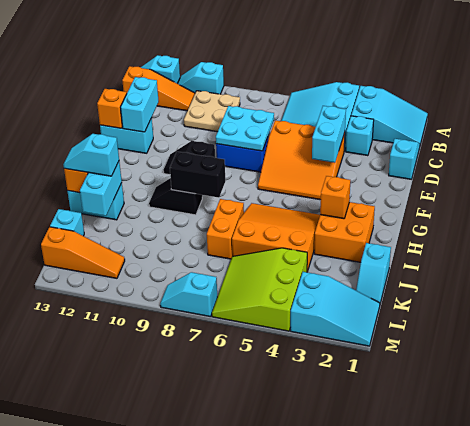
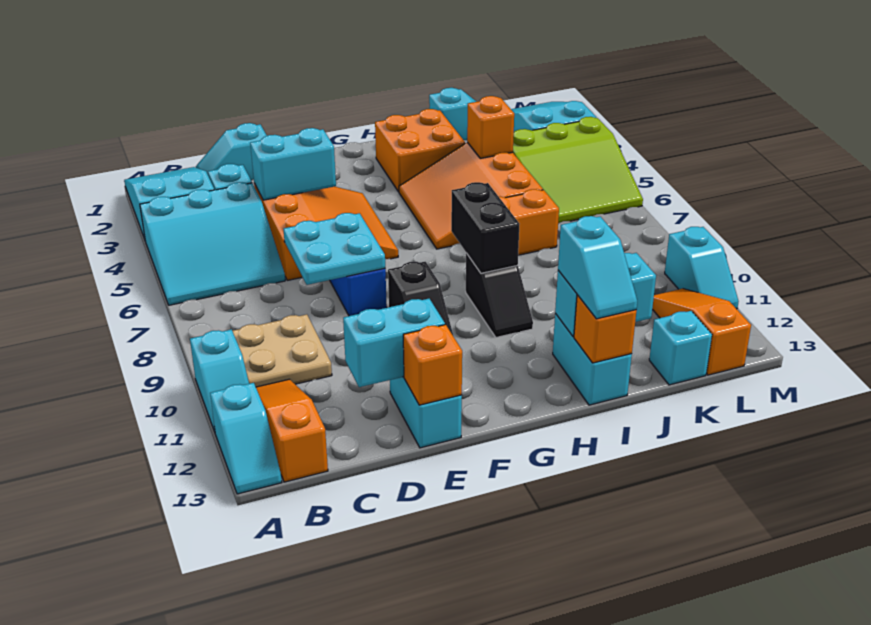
orange 1x1 brick [320,176,350,219] -> orange 1x1 brick moved to [467,96,514,158]
cyan 1x2 slope [160,272,217,317] -> cyan 1x2 slope moved to [665,227,739,309]

